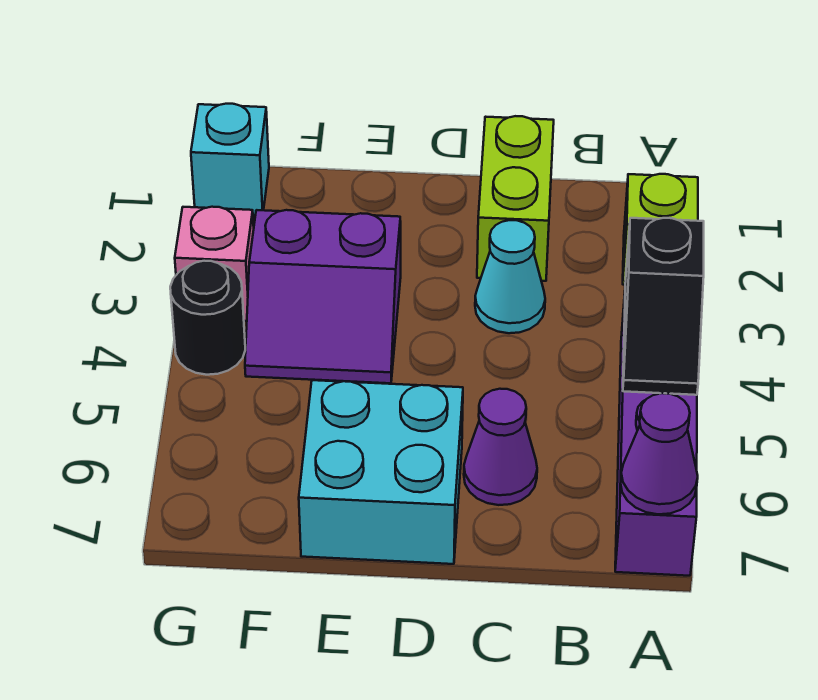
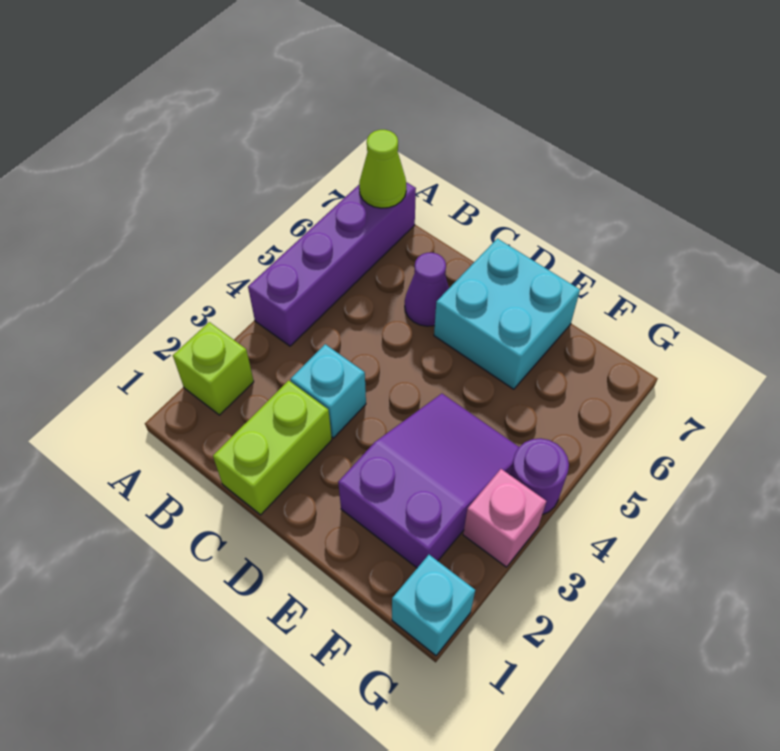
black 1x2 slope [623,218,704,395] -> none
purple 1x1 cone [621,393,698,514] -> lime 1x1 cone [359,130,406,208]
cyan 1x1 cone [475,220,545,333] -> cyan 1x1 brick [291,344,366,438]
purple 2x2 slope [245,210,401,383] -> purple 2x3 slope [338,394,519,568]
black 1x1 round brick [170,261,245,375] -> purple 1x1 round brick [510,438,569,515]

